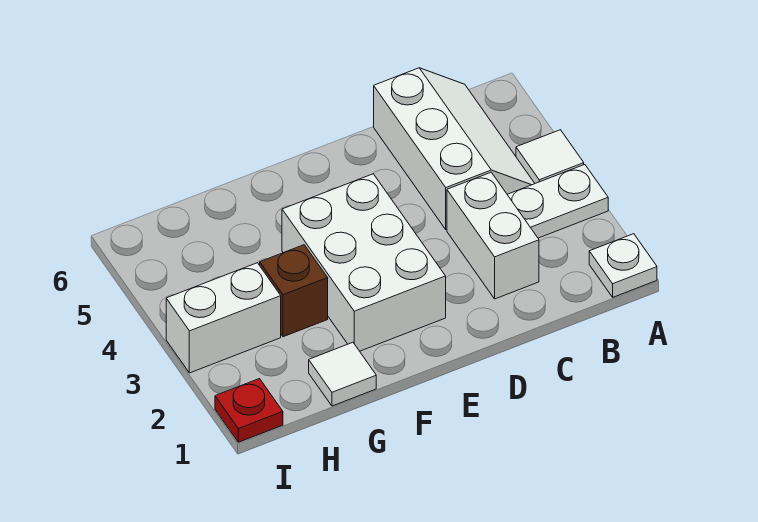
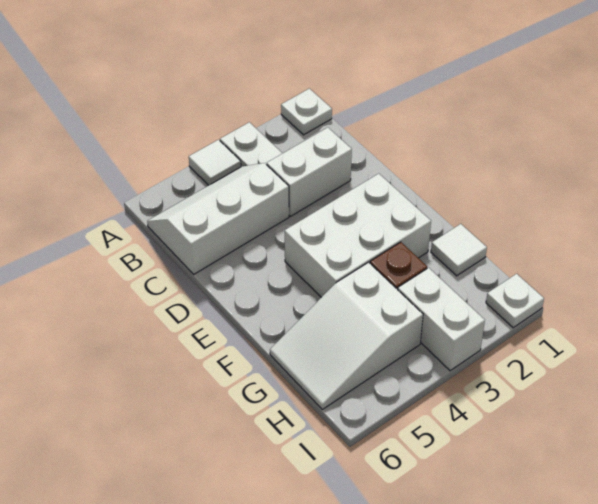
none -> white 2x3 slope [270,262,423,409]
red 1x1 plate [215,379,283,442] -> white 1x1 plate [486,274,544,328]

